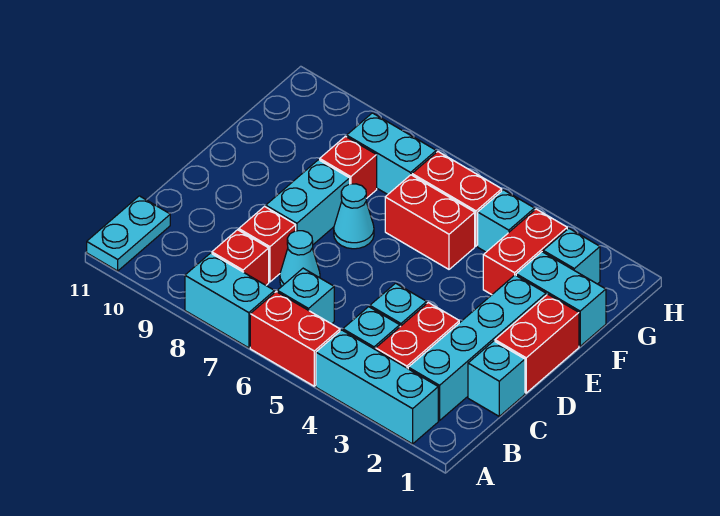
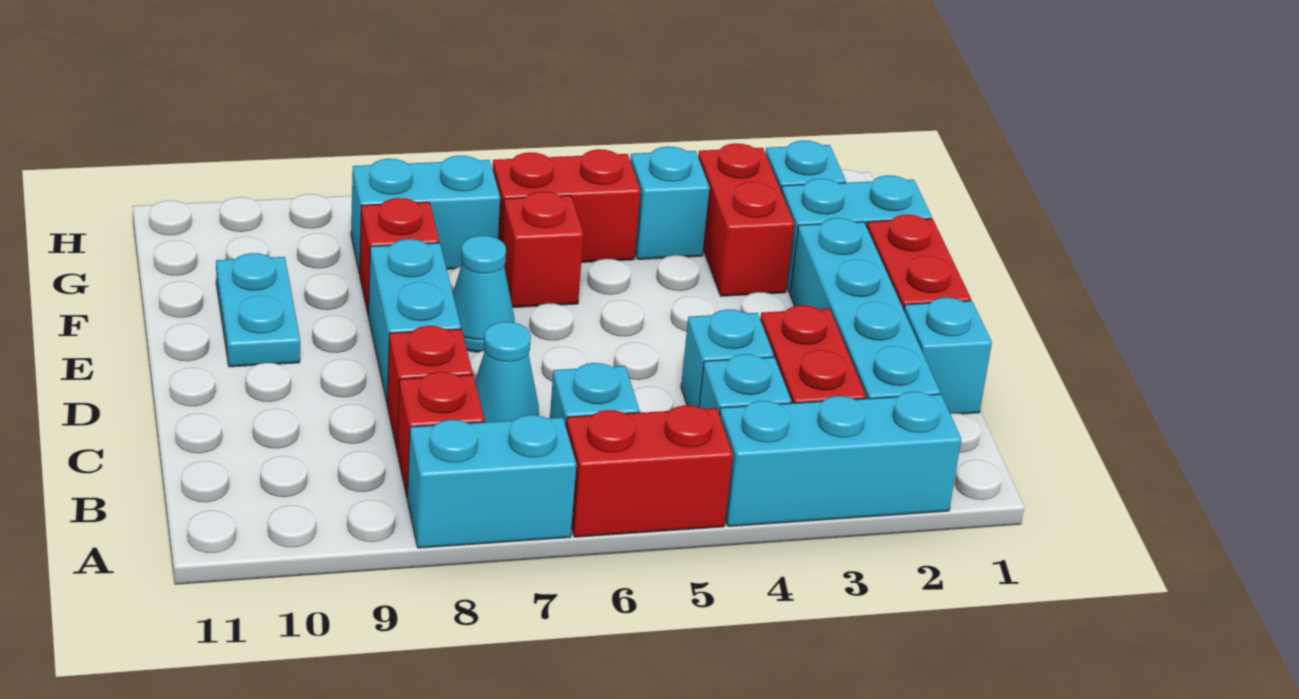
cyan 1x2 plate [87,196,170,271] -> cyan 1x2 plate moved to [216,253,300,367]
red 1x2 brick [385,175,475,269] -> red 1x1 brick [502,191,583,307]

